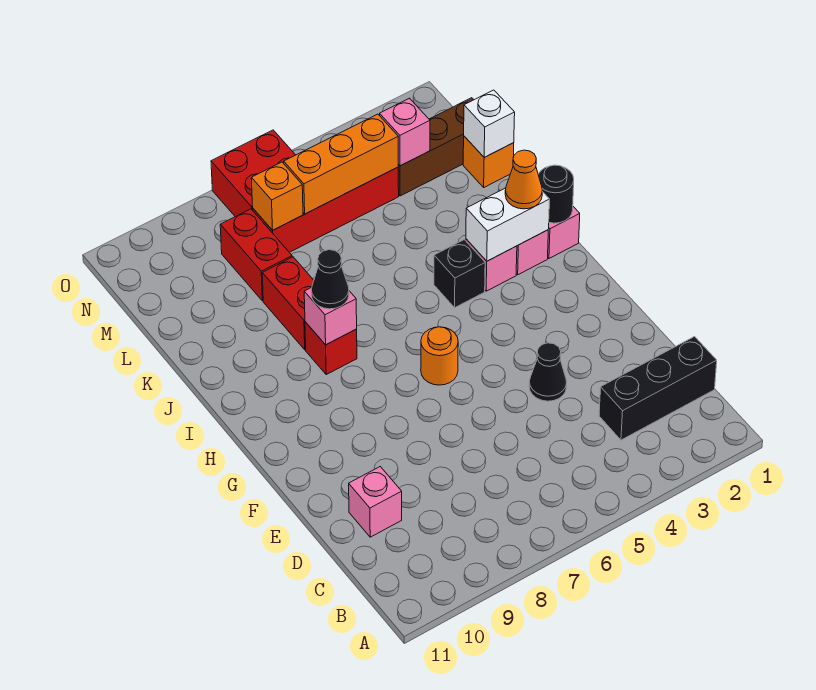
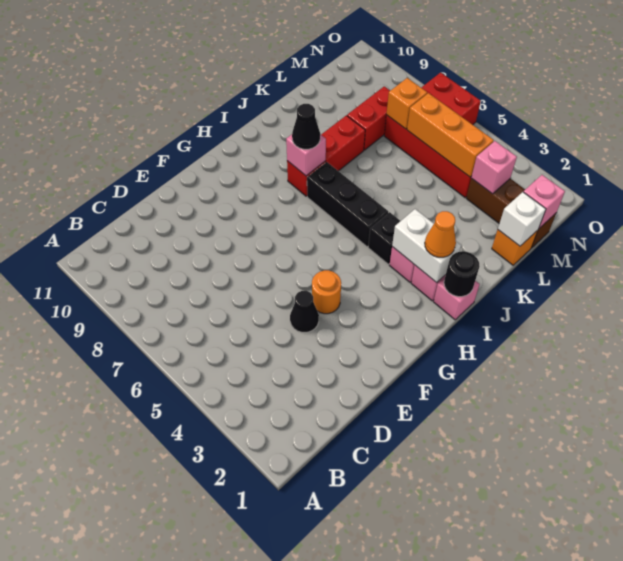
black 1x3 brick [599,337,717,440] -> black 1x3 brick moved to [307,162,388,247]
pink 1x1 brick [349,467,402,537] -> pink 1x1 brick moved to [524,175,565,228]
orange 1x1 round brick [421,327,458,385] -> orange 1x1 round brick moved to [312,270,341,314]

